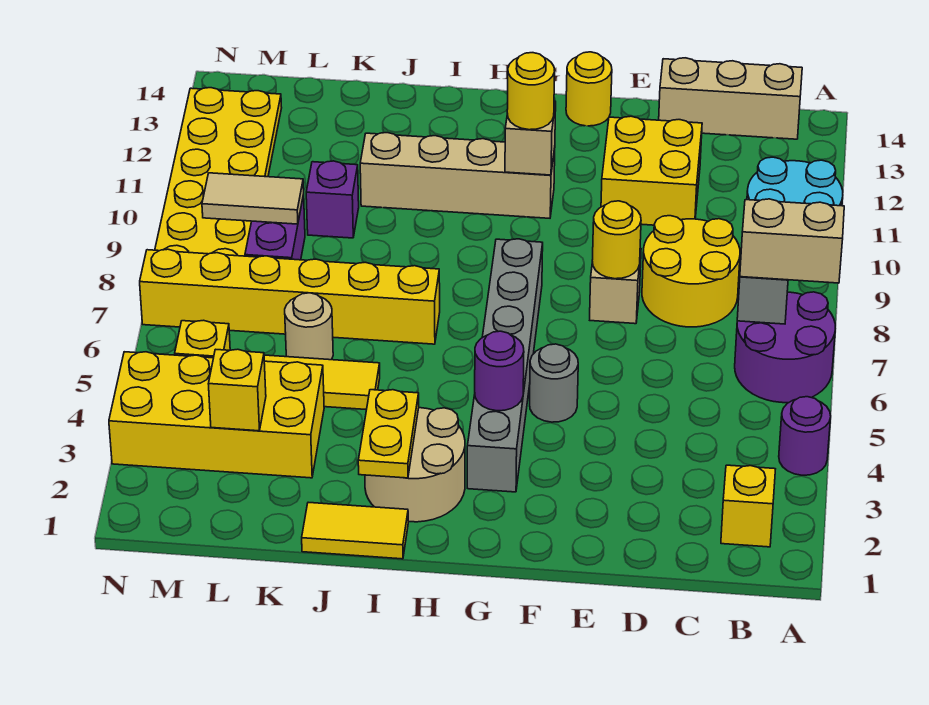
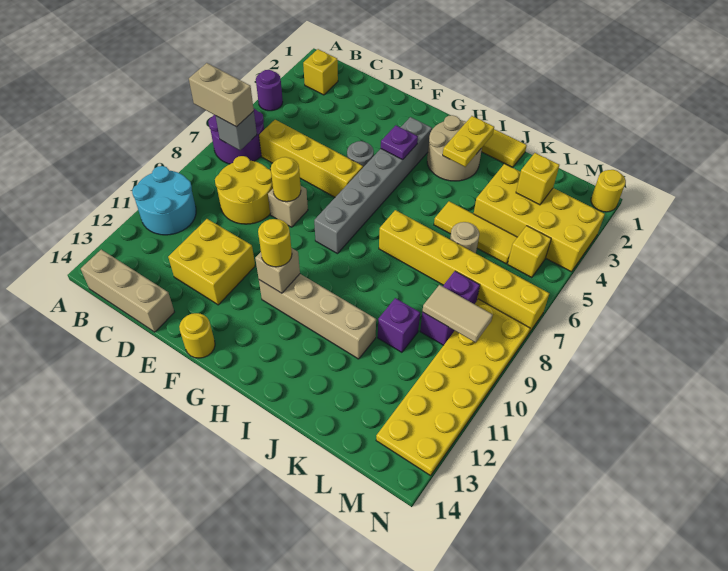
none -> yellow 1x4 brick [259,120,363,197]
purple 1x1 round brick [475,331,524,411] -> purple 1x1 plate [381,125,418,160]
none -> yellow 1x1 round brick [591,170,626,212]

